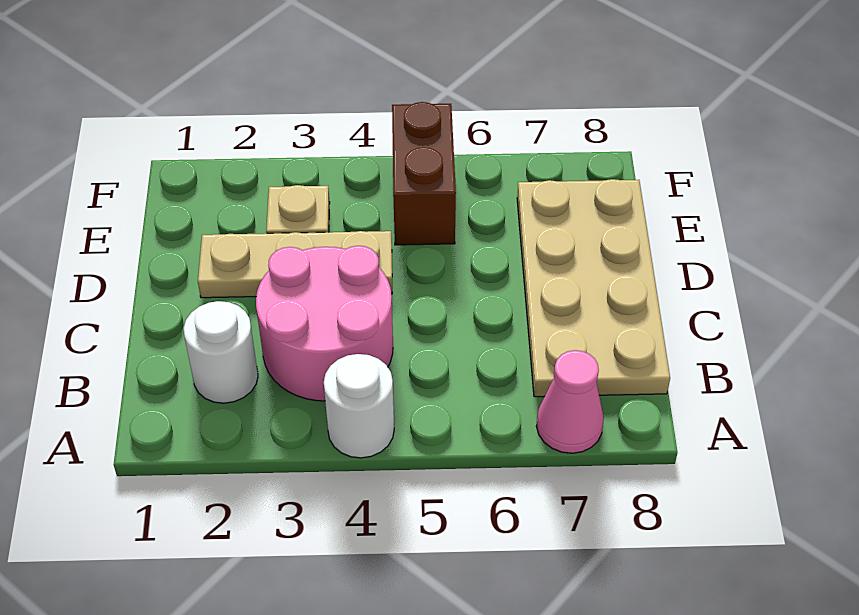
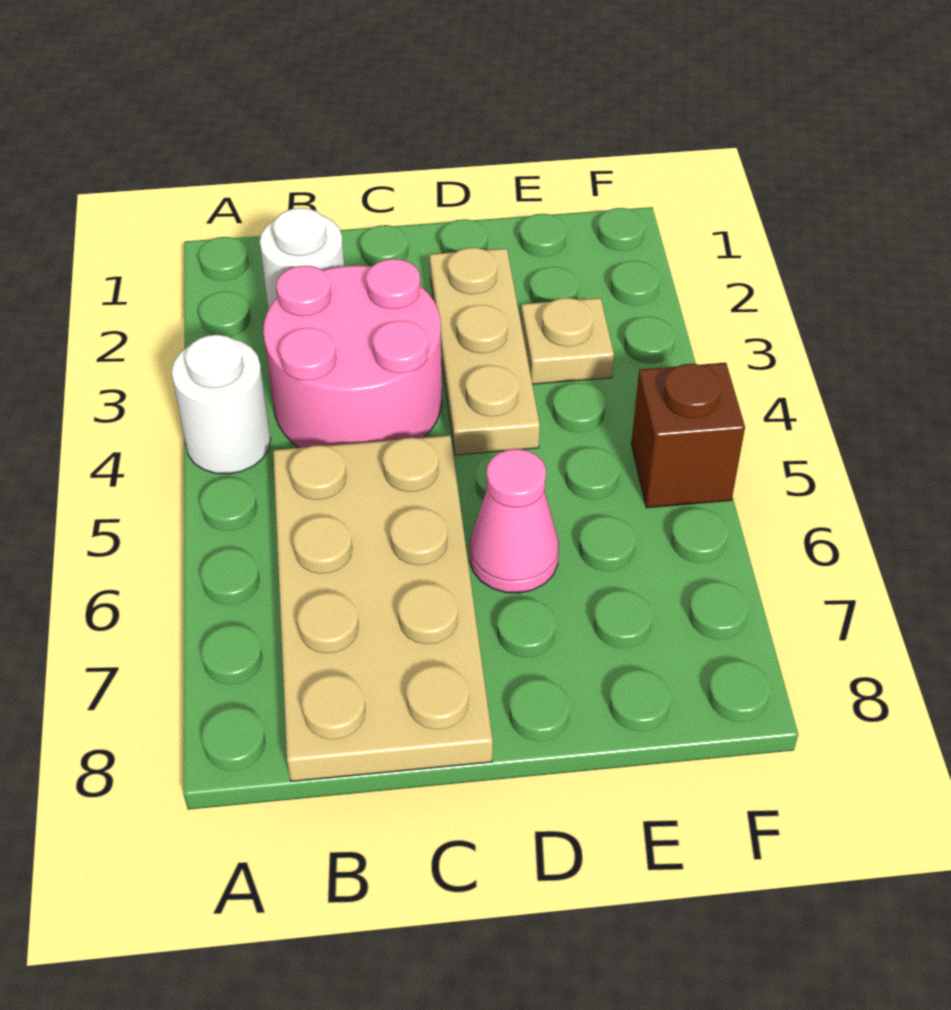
pink 1x1 cone [536,350,604,453] -> pink 1x1 cone moved to [469,449,559,593]
tan 2x4 plate [517,179,670,397] -> tan 2x4 plate turned to [273,435,493,781]
brown 1x2 brick [392,102,456,245] -> brown 1x1 brick [631,363,745,508]

